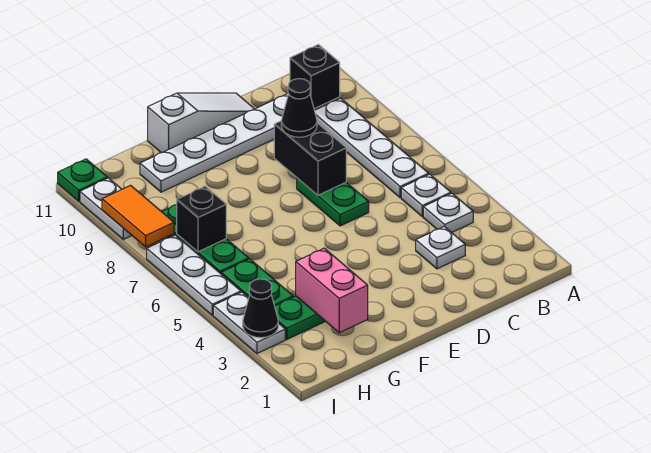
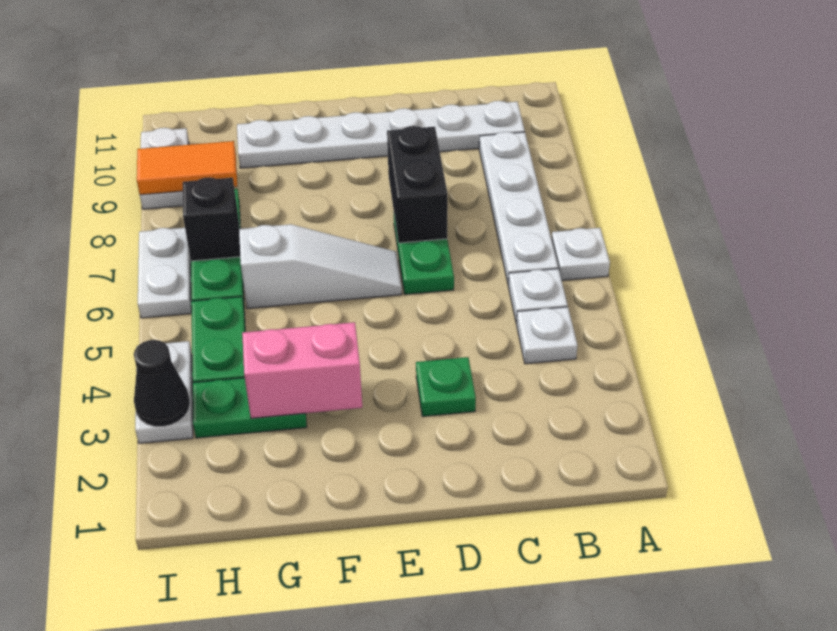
black 1x1 brick [290,45,340,109] -> none
white 1x1 plate [416,226,465,269] -> white 1x1 plate moved to [552,228,610,280]
black 1x1 cone [281,79,317,137] -> none
white 1x3 slope [148,93,254,153] -> white 1x3 slope moved to [239,224,402,309]
pink 1x2 brick [296,248,368,333] -> pink 1x2 brick turned to [242,322,362,418]
white 1x3 plate [147,235,241,315] -> white 1x2 plate [138,228,191,318]
orange 1x2 tile [102,185,174,247] -> orange 1x2 tile turned to [137,141,237,195]
green 1x1 plate [58,159,107,201] -> green 1x1 plate moved to [416,357,476,417]

